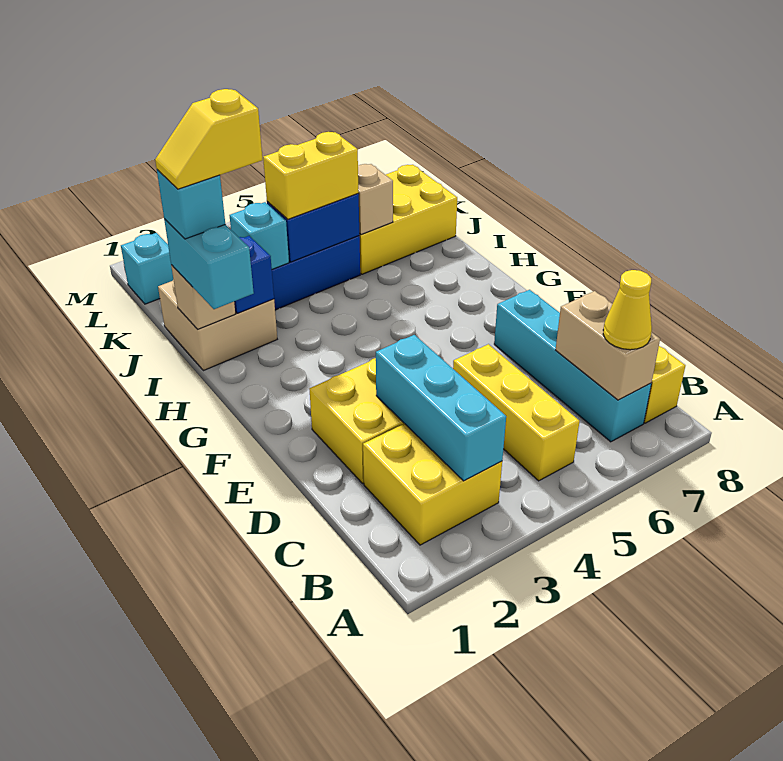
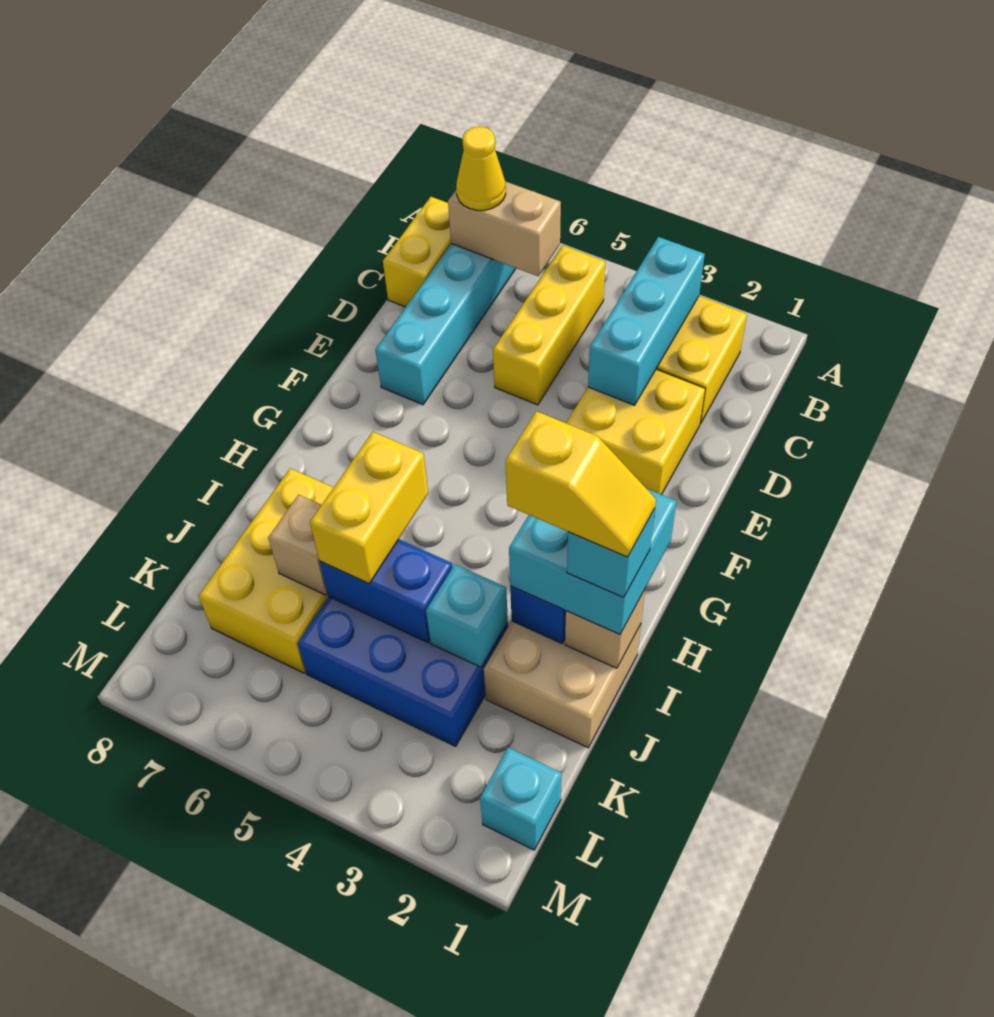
tan 1x2 brick [556,291,660,400] -> tan 1x2 brick turned to [448,181,561,276]
cyan 1x2 brick [164,219,254,309] -> cyan 2x2 brick [509,489,676,634]
yellow 1x2 brick [263,132,359,219] -> yellow 1x2 brick turned to [310,432,428,583]
yellow 2x3 brick [359,165,457,274] -> yellow 2x3 brick turned to [199,468,334,673]

